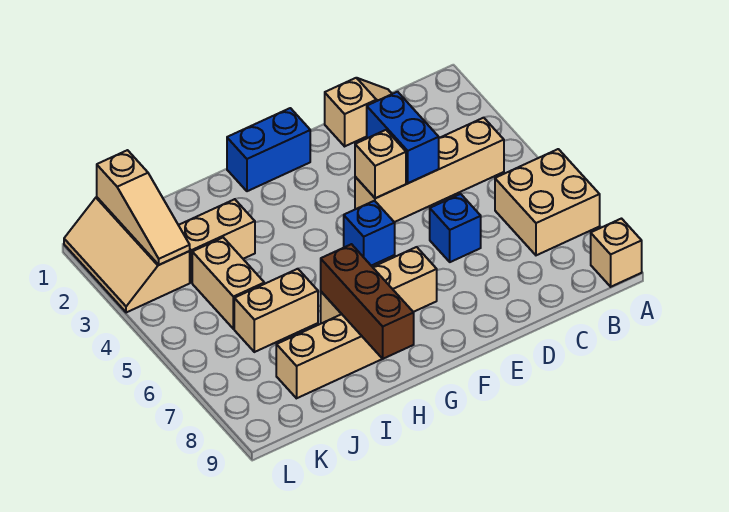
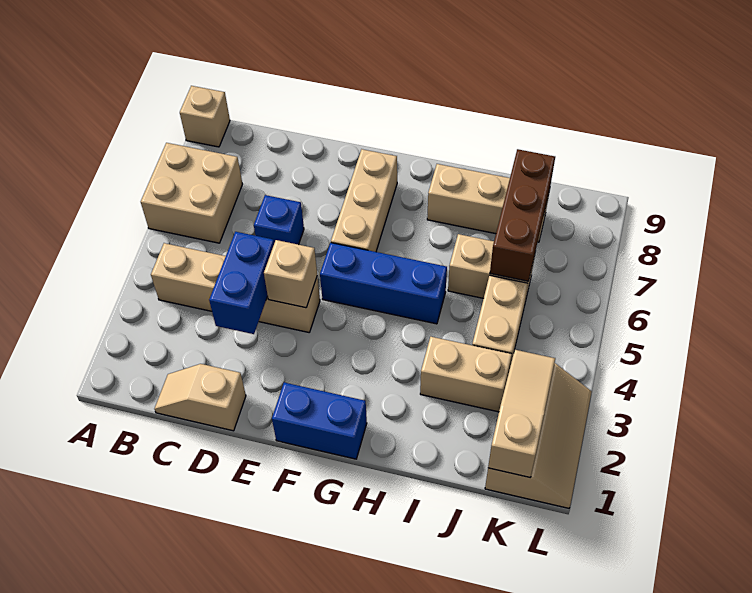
blue 1x1 brick [344,201,395,266] -> blue 1x3 brick [320,243,447,324]
tan 1x3 brick [321,247,437,323] -> tan 1x3 brick turned to [331,149,397,252]
brown 1x3 brick [321,244,414,359] -> brown 1x3 brick moved to [490,149,555,281]

